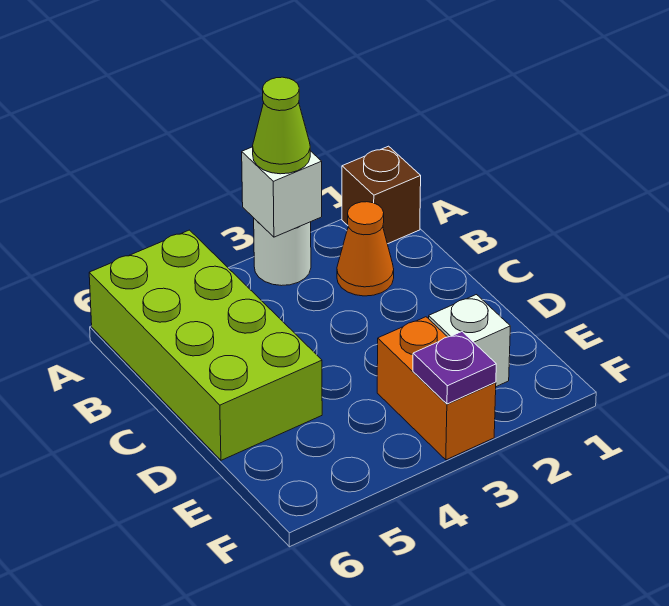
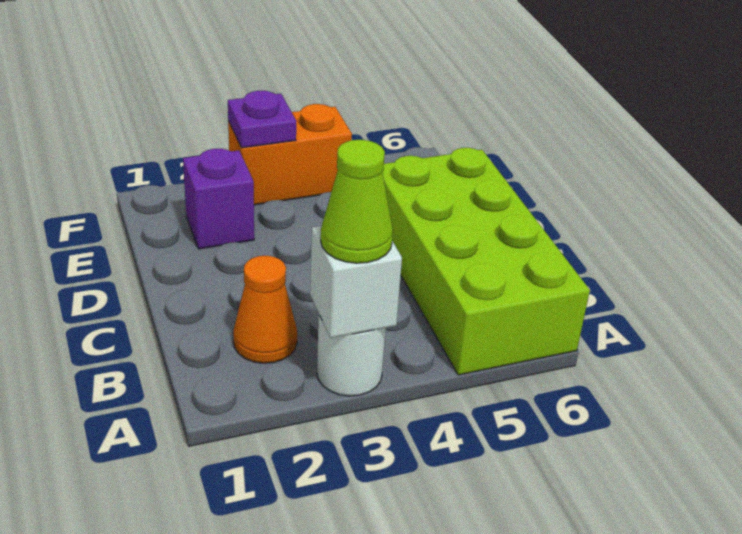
brown 1x1 brick [342,146,421,244] -> none
white 1x1 brick [429,295,510,387] -> purple 1x1 brick [183,149,254,249]
orange 1x2 brick [377,317,496,460] -> orange 1x2 brick turned to [228,104,352,205]

